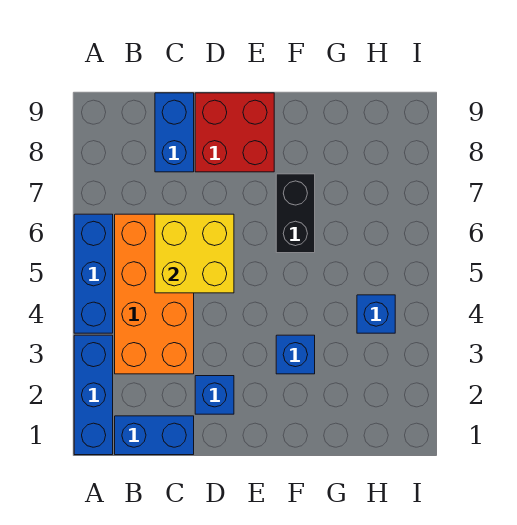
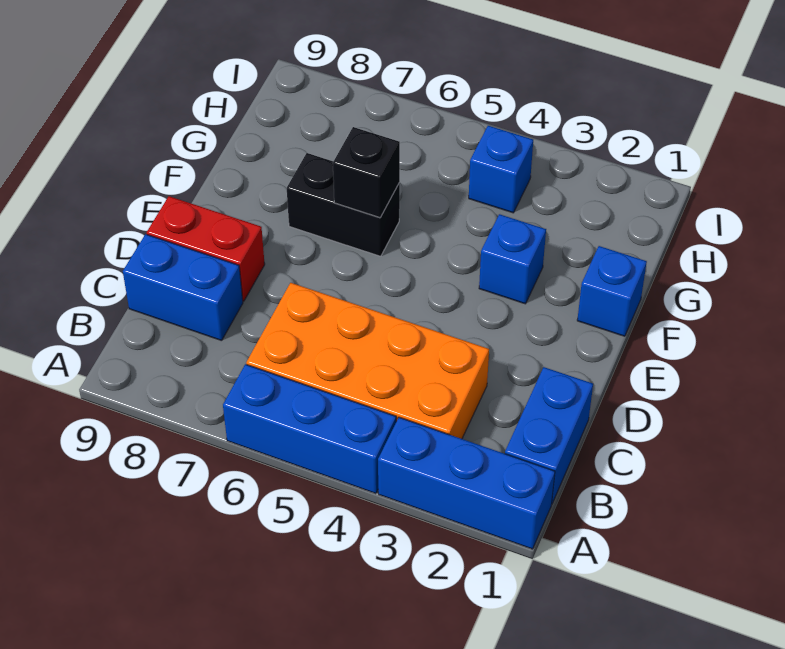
yellow 2x2 brick [155,214,234,293] -> none
blue 1x1 brick [195,376,234,414] -> blue 1x1 brick moved to [577,246,647,336]
red 2x2 brick [195,93,274,172] -> red 1x2 brick [147,196,265,301]
none -> black 1x1 brick [333,127,400,218]

